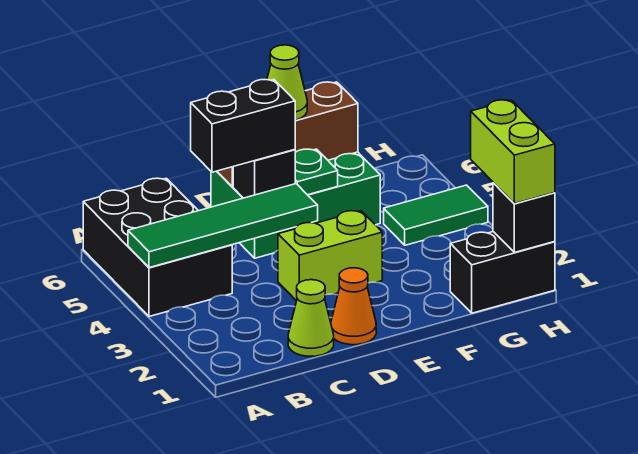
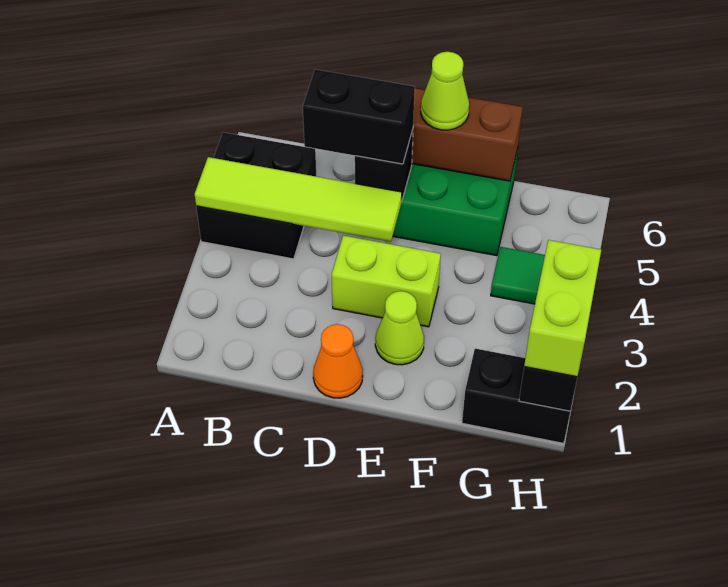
black 2x3 brick [83,178,232,316] -> black 2x2 brick [196,132,316,259]
green 1x4 tile [128,184,318,268] -> lime 1x4 tile [195,157,402,242]
lime 1x1 cone [288,280,334,356] -> lime 1x1 cone moved to [375,291,424,365]
green 1x1 plate [295,149,338,195] -> none

